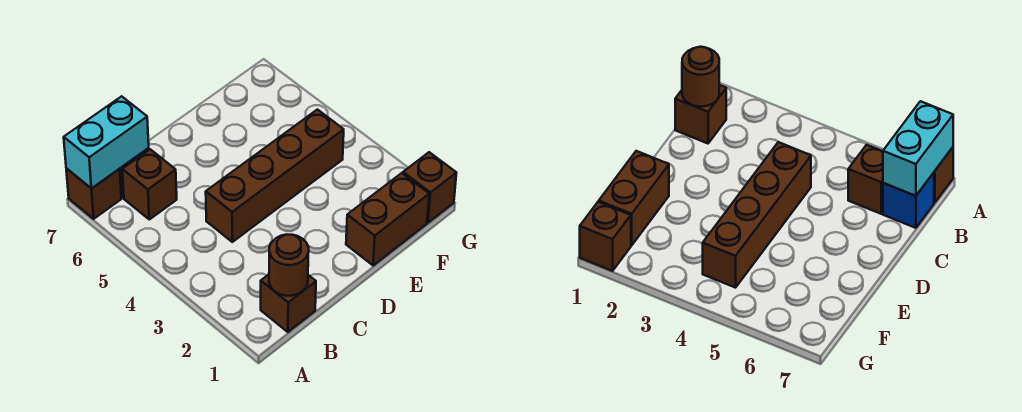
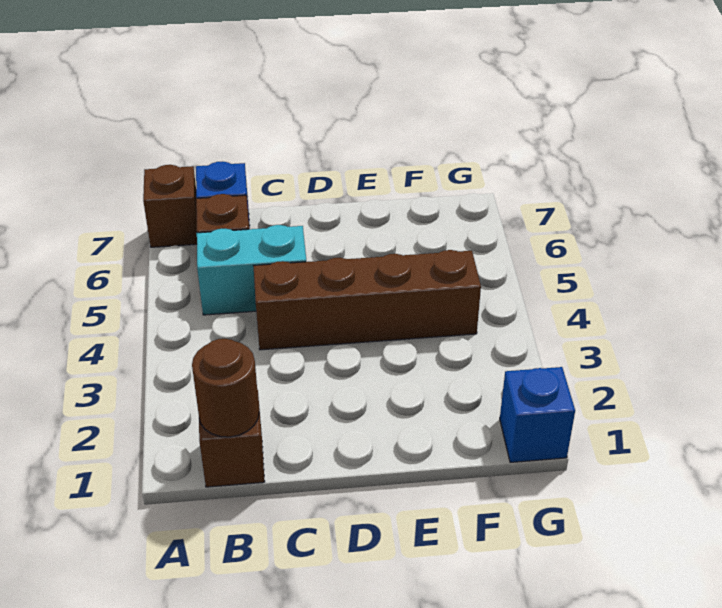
cyan 1x2 brick [64,96,149,189] -> cyan 1x2 brick moved to [197,225,306,315]
brown 1x2 brick [346,173,429,265] -> none
brown 1x1 brick [403,152,456,222] -> blue 1x1 brick [500,367,575,462]

